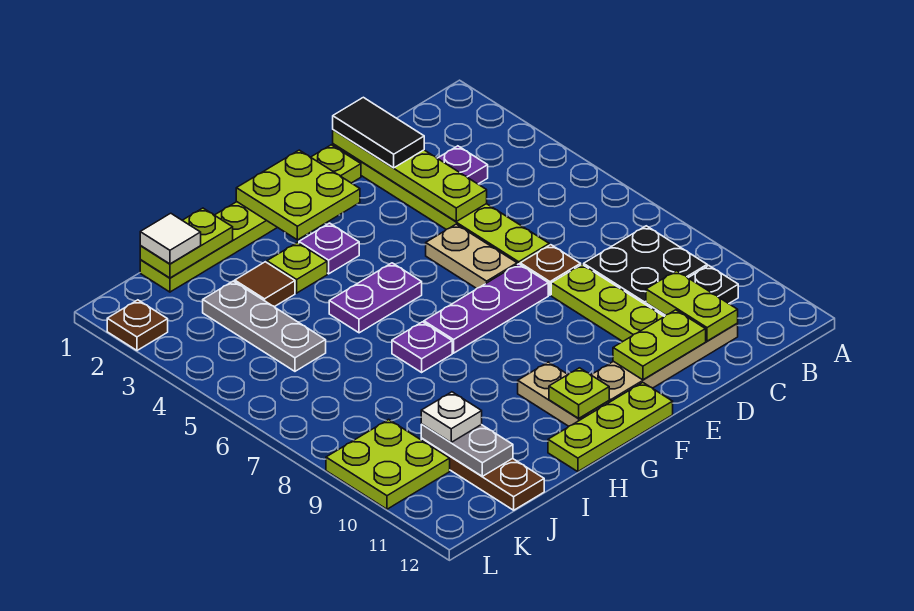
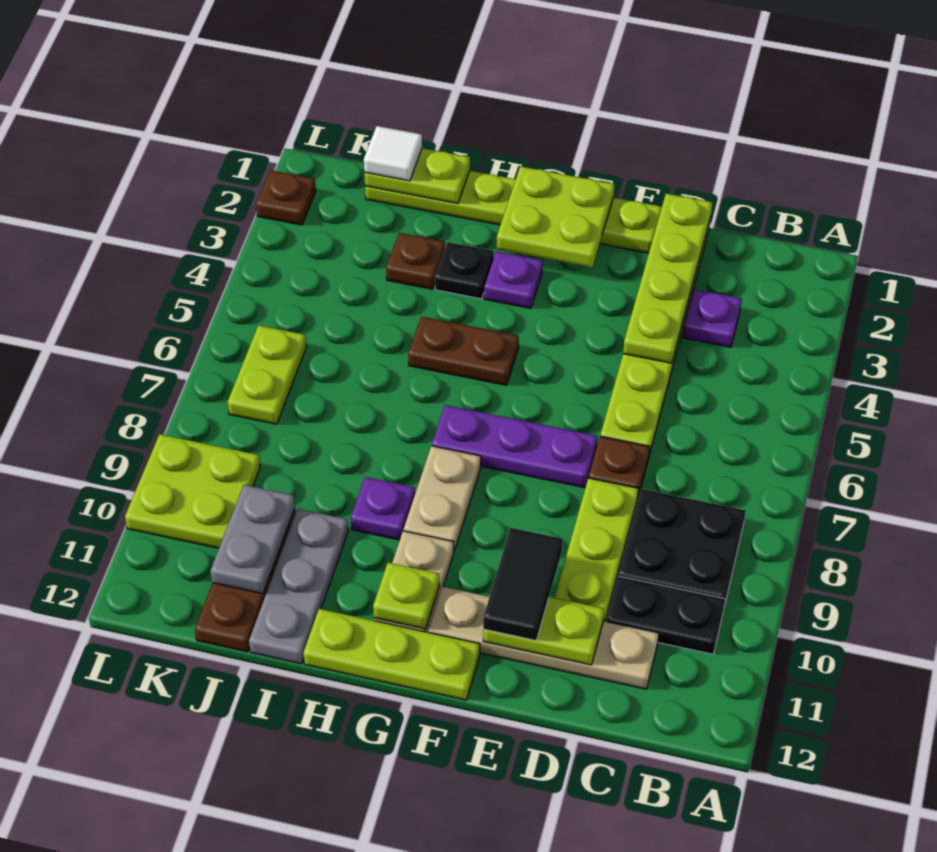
lime 1x2 plate [646,271,738,341] -> lime 1x2 plate moved to [227,325,306,424]
black 1x2 tile [333,97,424,168] -> black 1x2 tile moved to [483,528,562,640]
tan 1x2 plate [426,224,517,288] -> tan 1x2 plate moved to [404,446,481,551]
purple 1x2 plate [329,263,422,333] -> brown 1x2 plate [408,316,519,385]
lime 1x1 plate [267,243,327,293] -> black 1x1 plate [435,242,494,299]
purple 1x1 plate [392,322,452,372] -> purple 1x1 plate moved to [351,477,415,540]
brown 1x1 tile [235,262,295,307] -> brown 1x1 plate [386,233,445,289]
grey 1x3 plate [203,281,326,371] -> grey 1x3 plate moved to [249,509,348,664]
white 1x1 plate [421,392,482,442] -> none

